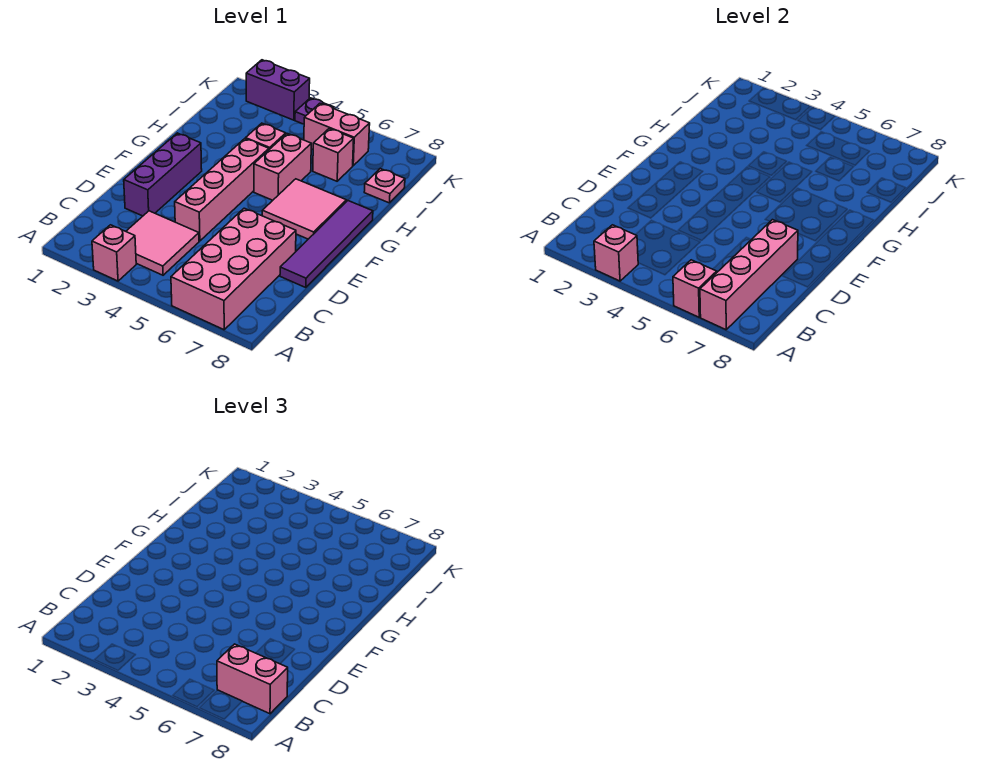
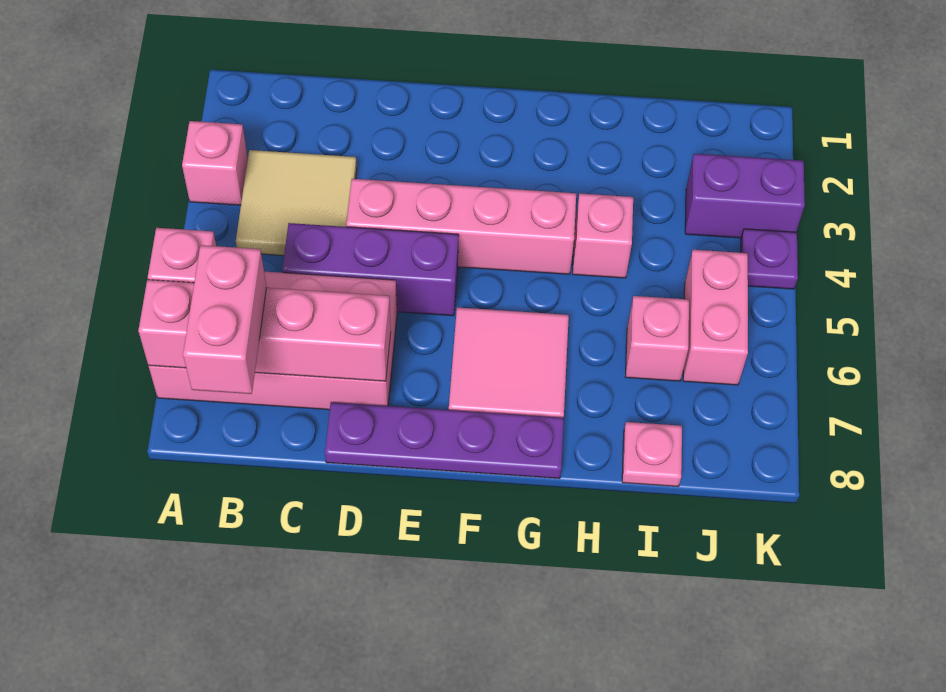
pink 1x1 brick [594,225,638,281] -> none
pink 2x2 tile [126,211,199,275] -> tan 2x2 tile [236,150,357,256]
purple 1x3 brick [124,133,202,216] -> purple 1x3 brick moved to [282,223,459,316]
purple 1x4 tile [280,201,373,288] -> purple 1x4 plate [325,402,564,479]
pink 1x2 brick [254,134,311,200] -> none
purple 1x2 brick [246,60,310,120] -> purple 1x2 brick turned to [685,154,805,238]

